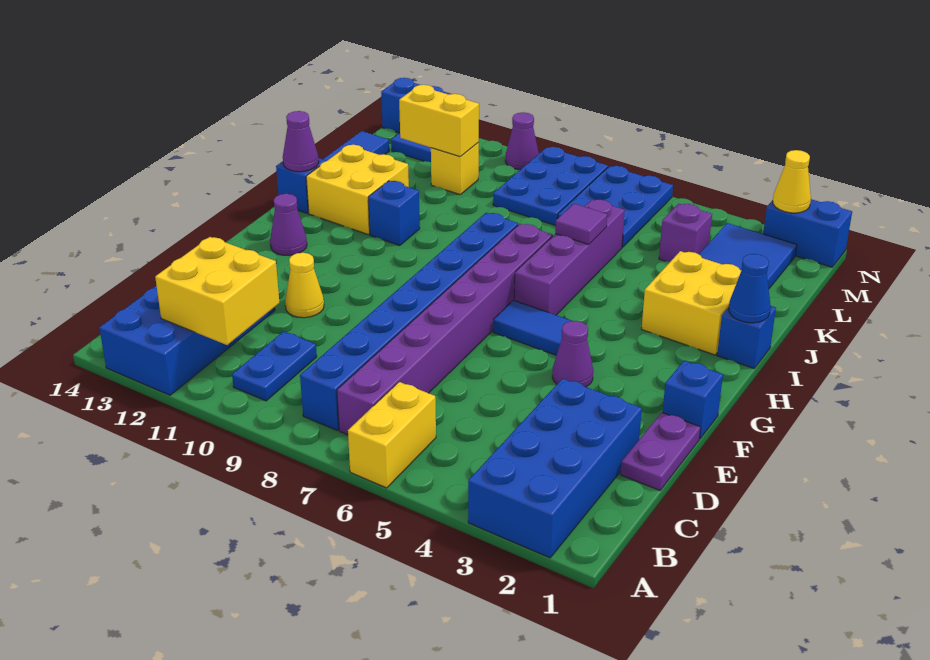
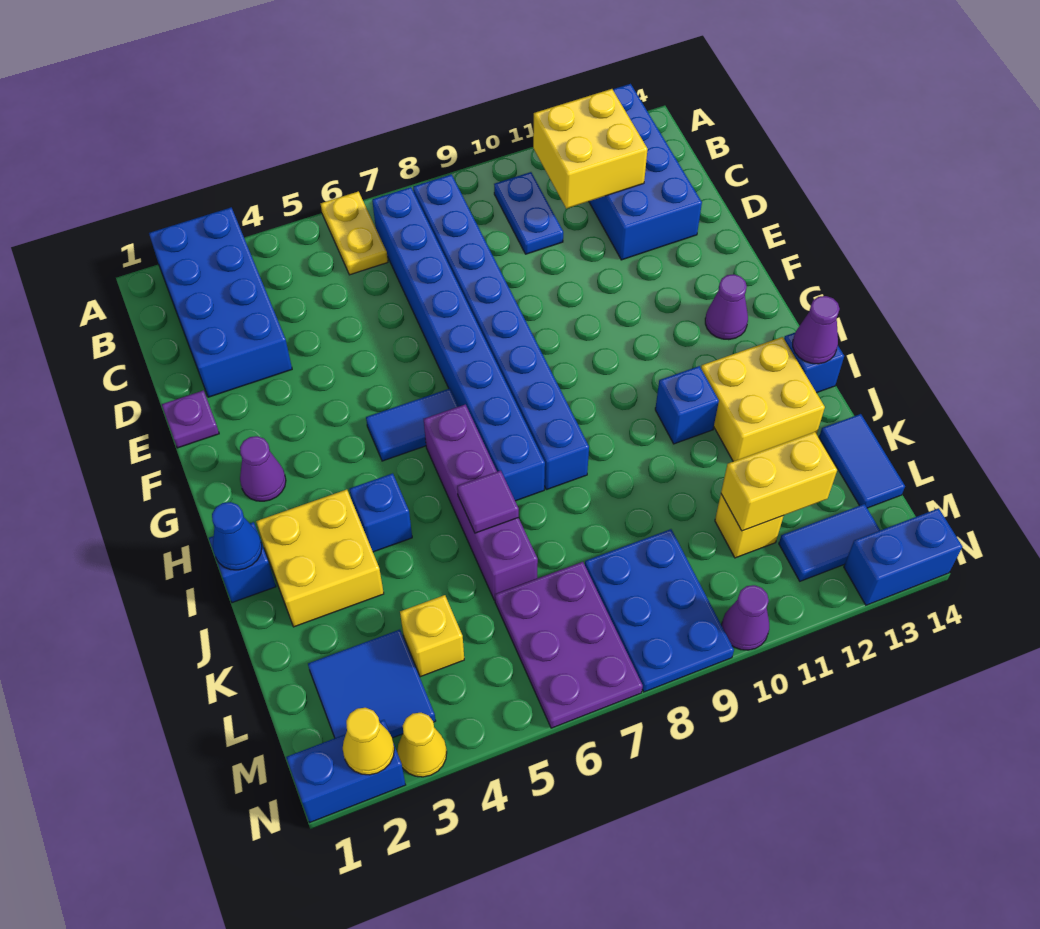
yellow 1x2 brick [348,382,436,488] -> yellow 1x2 plate [321,191,388,275]
purple 1x8 brick [337,224,553,435] -> blue 1x8 brick [372,187,545,501]
purple 1x2 plate [620,413,701,490] -> purple 1x1 plate [162,390,219,448]
yellow 1x1 cone [285,253,324,318] -> yellow 1x1 cone moved to [397,713,447,777]
blue 1x1 brick [662,361,723,439] -> blue 1x1 brick moved to [350,473,412,552]
purple 1x1 cone [552,321,593,387] -> purple 1x1 cone moved to [240,436,286,501]
purple 1x1 brick [659,204,712,262] -> yellow 1x1 brick [400,595,464,677]
blue 2x3 plate [558,166,673,247] -> purple 2x3 plate [495,562,643,728]

